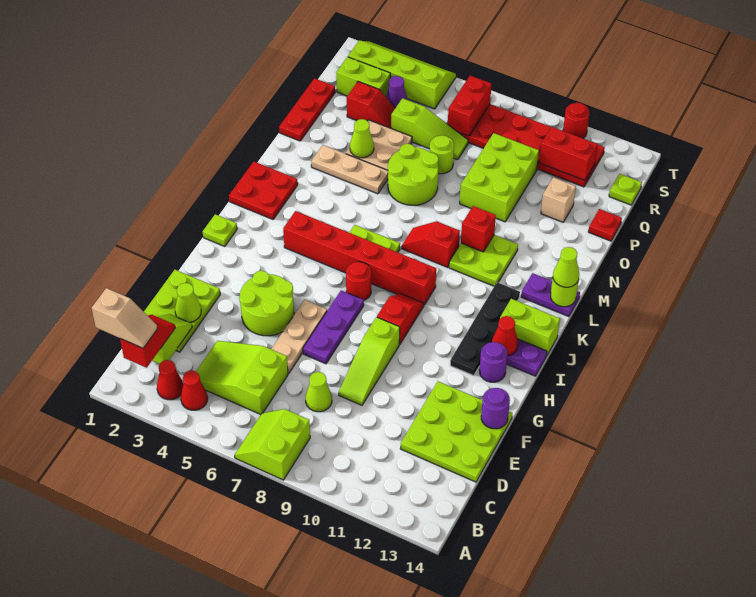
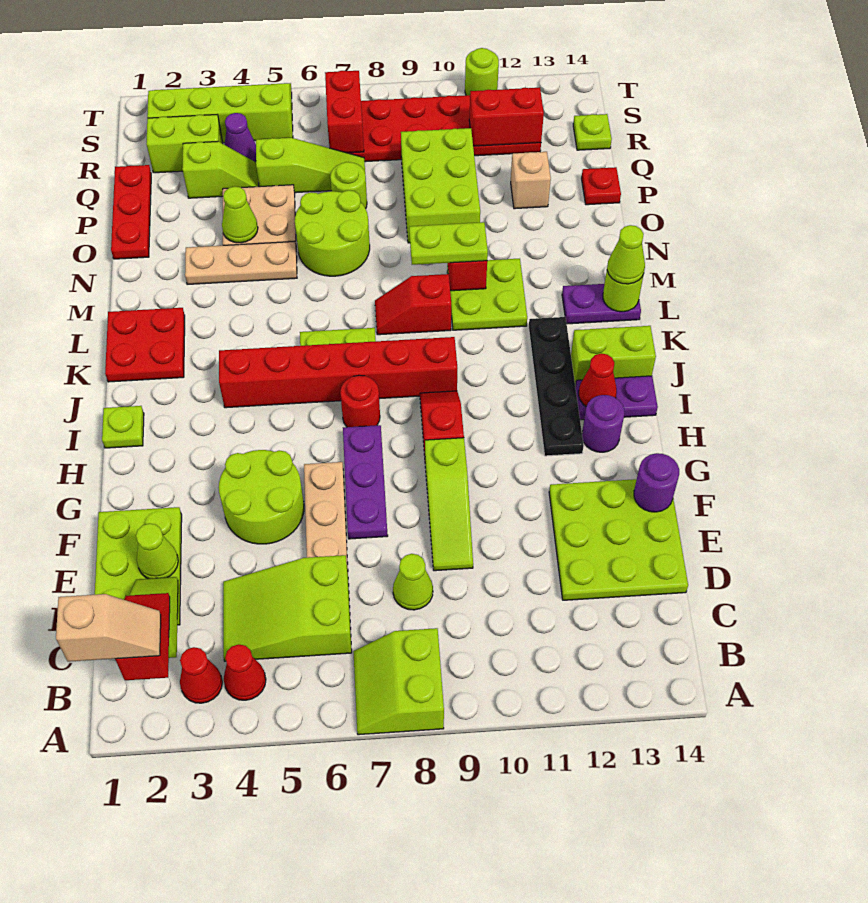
none -> lime 1x2 plate [409,222,488,265]
red 1x2 slope [347,81,395,128] -> lime 1x2 slope [182,141,259,198]
red 1x1 round brick [563,103,589,139] -> lime 1x1 round brick [465,48,499,95]

